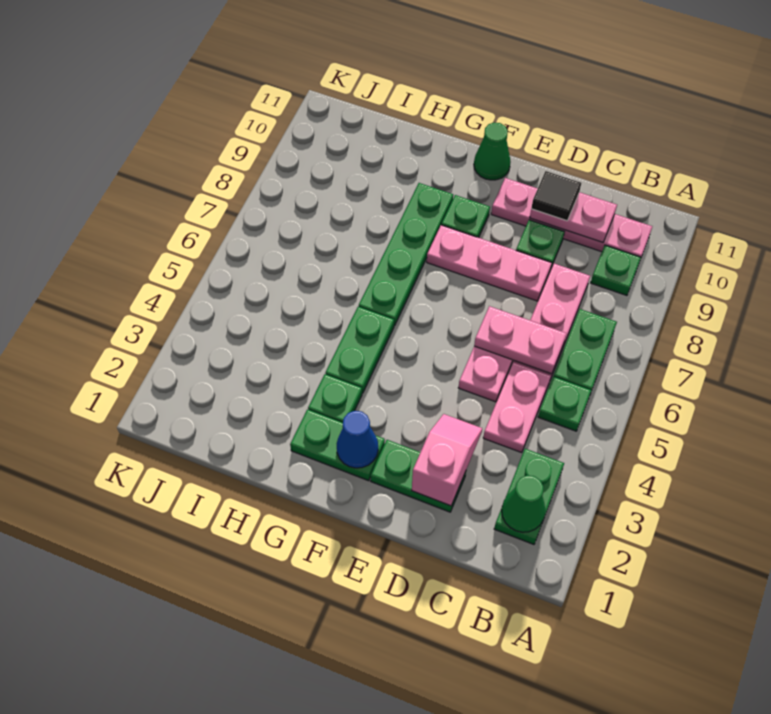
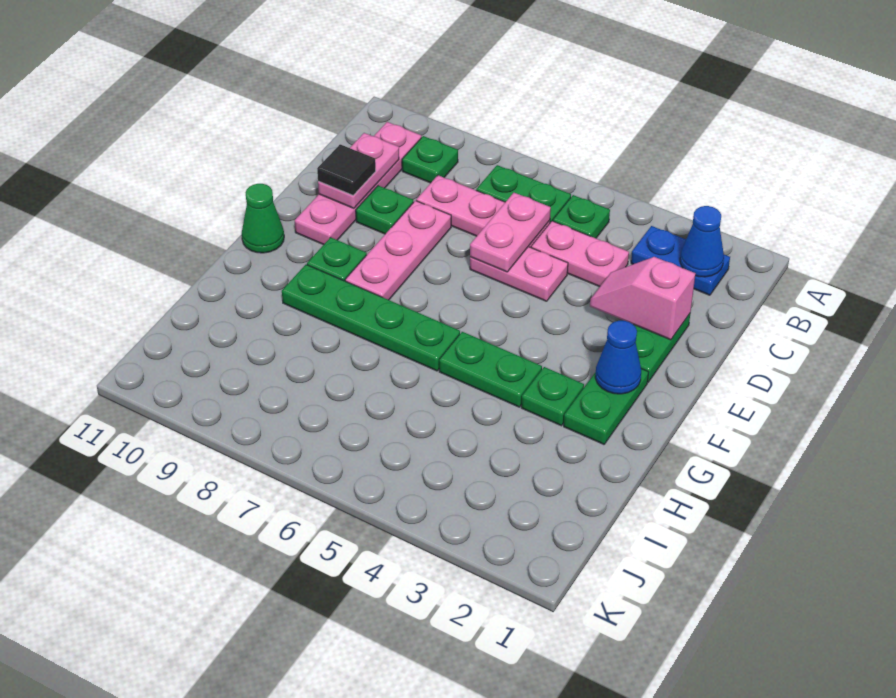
green 1x2 plate [494,449,564,544] -> blue 1x2 plate [631,226,730,295]
green 1x1 cone [502,475,545,532] -> blue 1x1 cone [680,206,724,277]

